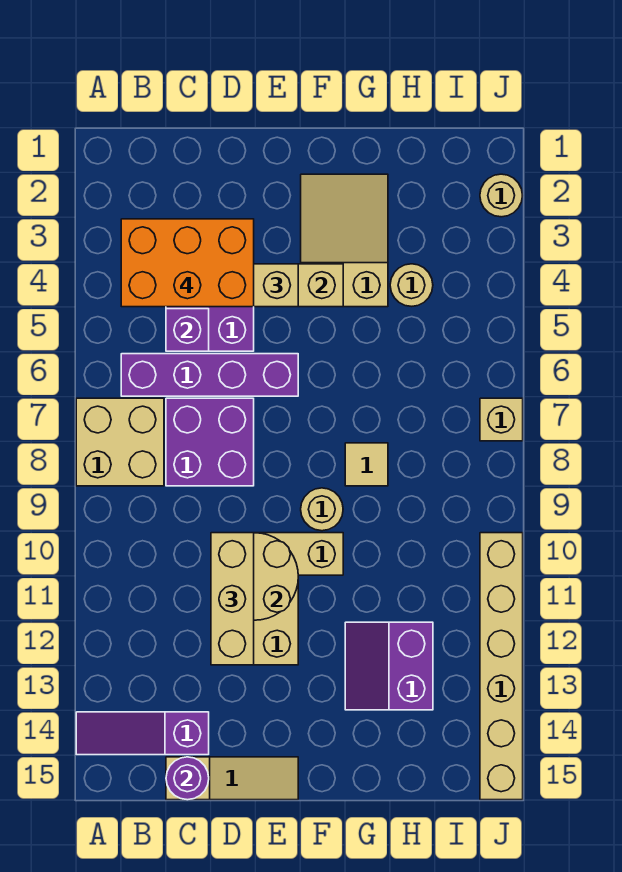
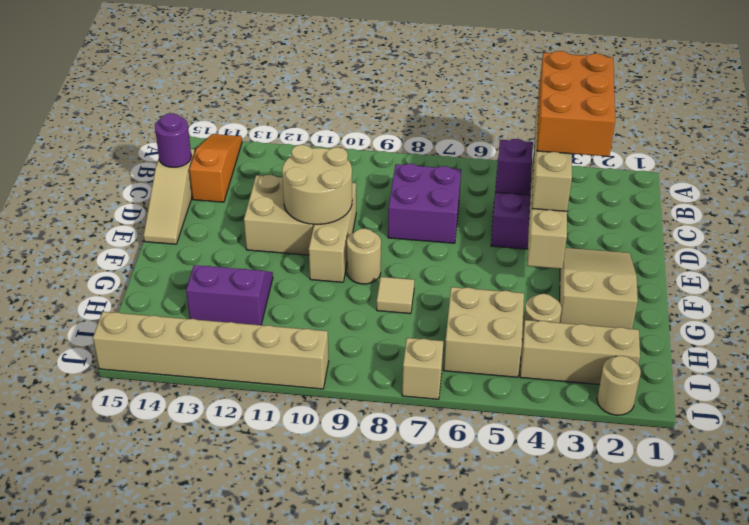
tan 2x2 brick [76,398,164,486] -> tan 2x2 brick moved to [444,287,524,377]
purple 1x3 slope [76,712,209,755] -> orange 1x3 slope [189,134,242,202]
purple 1x4 brick [121,354,298,396] -> none
tan 1x3 brick [211,533,254,665] -> tan 1x3 brick moved to [520,320,640,385]
tan 2x3 slope [301,174,388,307] -> tan 2x3 slope turned to [560,248,638,329]

